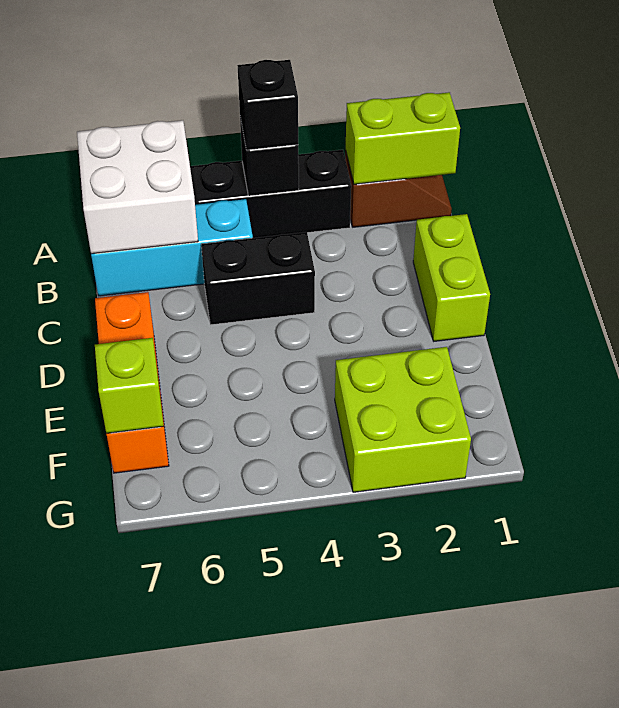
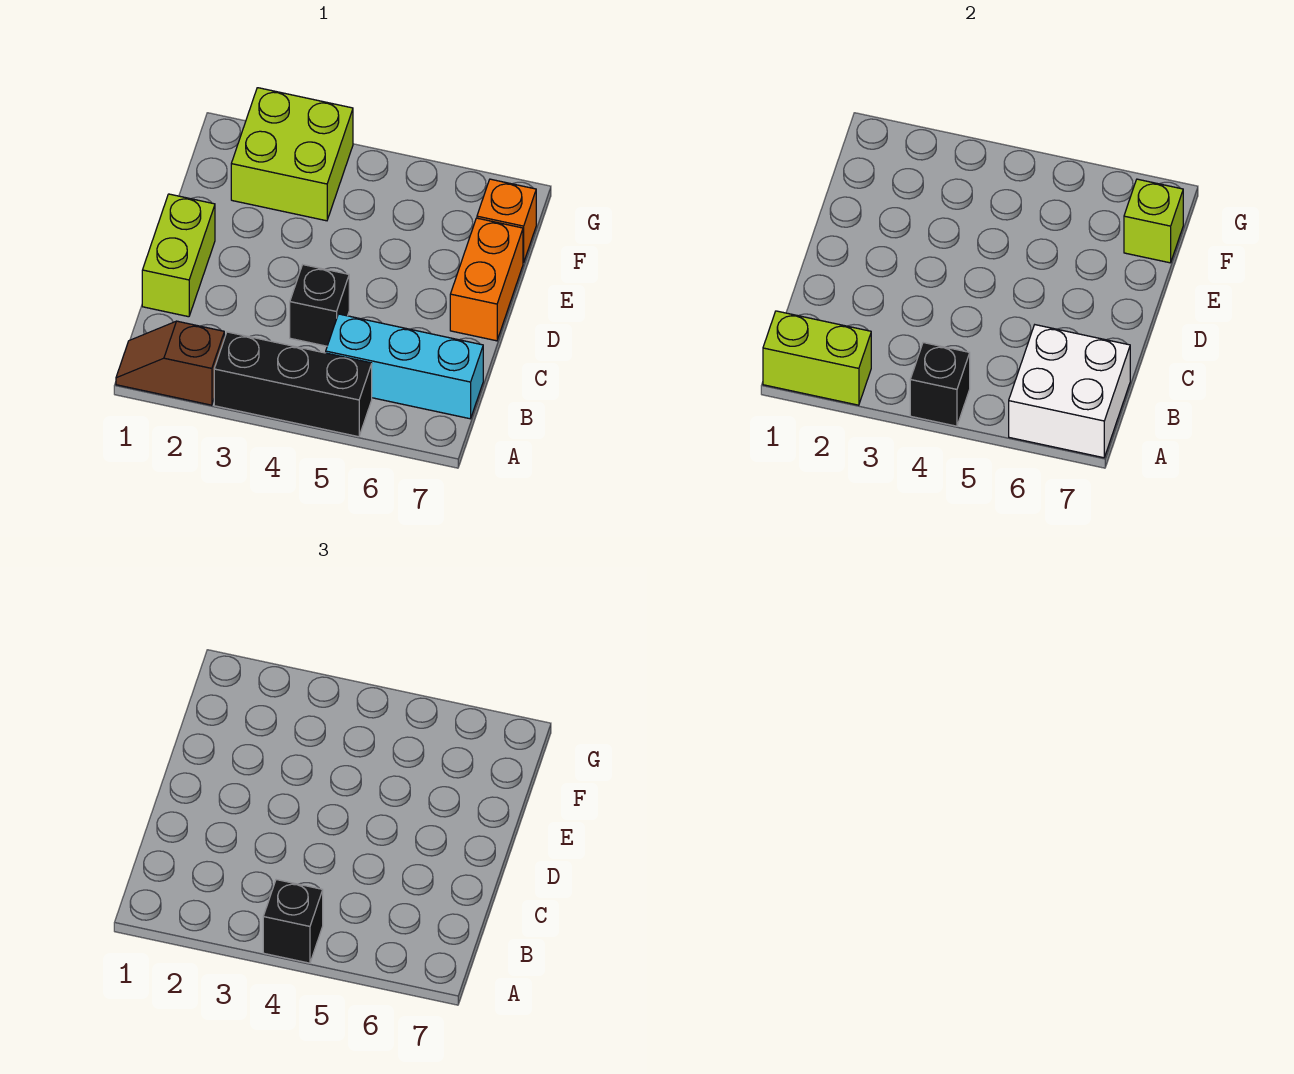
black 1x2 brick [201,232,315,325] -> black 1x1 brick [290,265,349,346]

